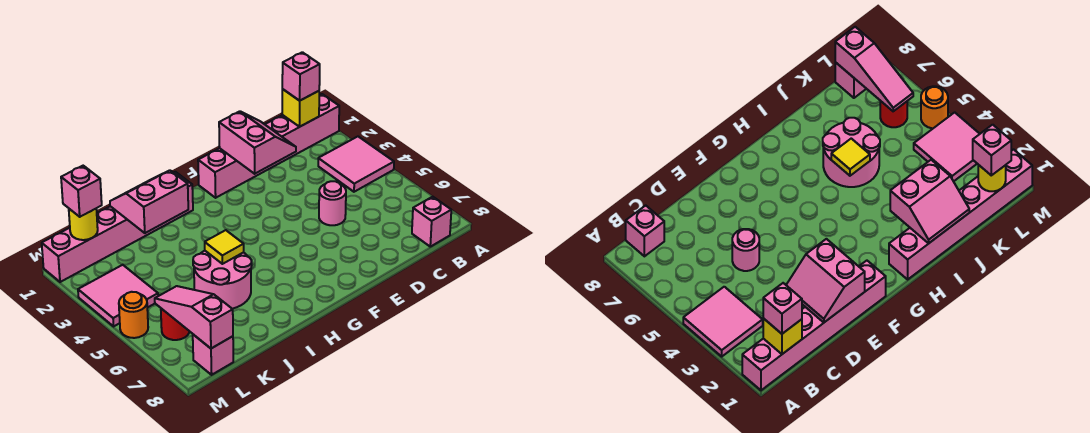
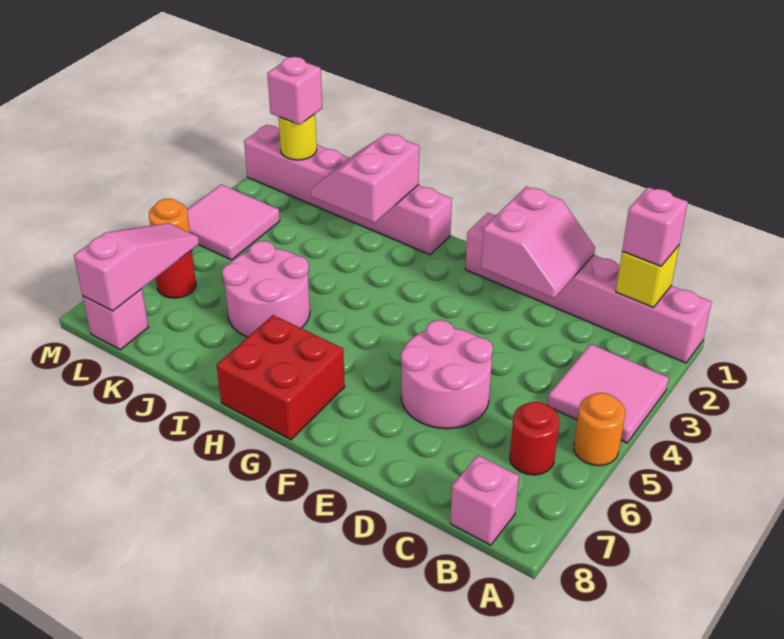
none -> orange 1x1 round brick [574,393,625,466]
none -> red 1x1 round brick [510,402,559,475]
pink 1x1 round brick [319,181,346,225] -> pink 2x2 round brick [401,320,493,429]
none -> red 2x2 brick [217,315,345,440]
pink 2x2 slope [110,170,188,233] -> pink 2x2 slope turned to [311,133,419,223]
yellow 1x1 tile [205,230,244,264] -> none

